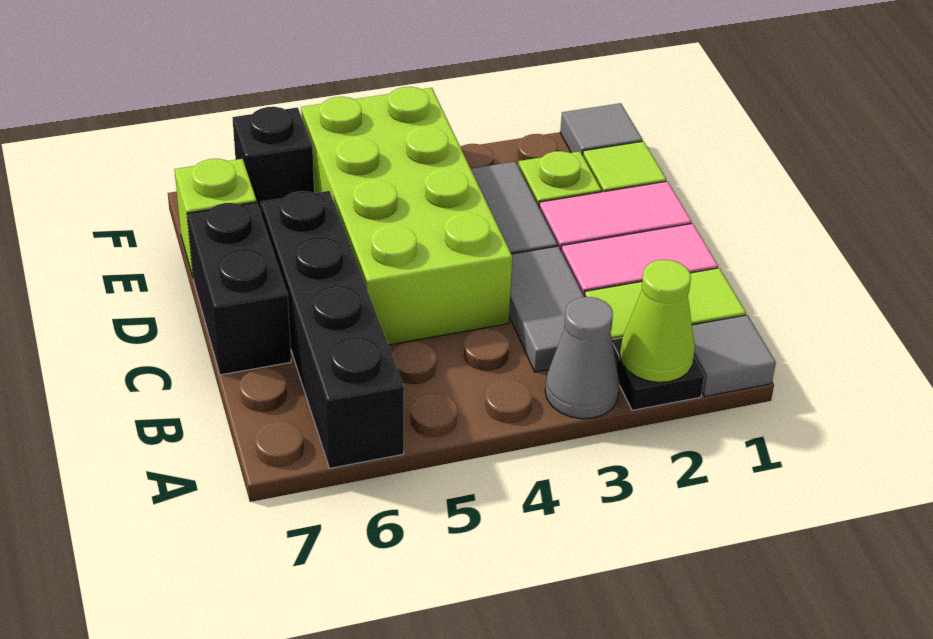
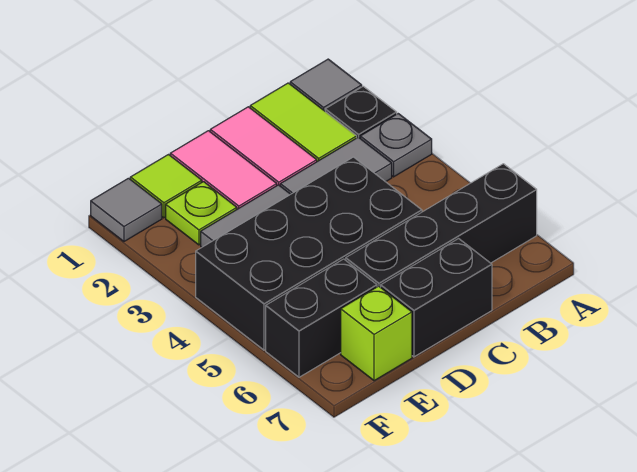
lime 1x1 cone [620,260,695,382] -> none
grey 1x1 cone [545,297,620,419] -> grey 1x1 plate [360,114,432,177]
lime 2x4 brick [301,87,512,345] -> black 2x4 brick [196,157,422,350]
black 1x1 brick [232,107,314,212] -> black 1x2 brick [266,259,377,377]

